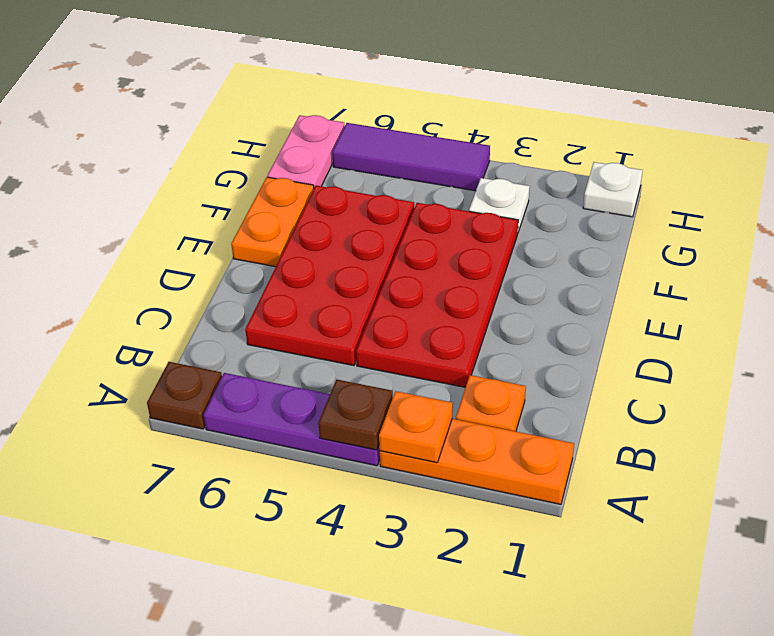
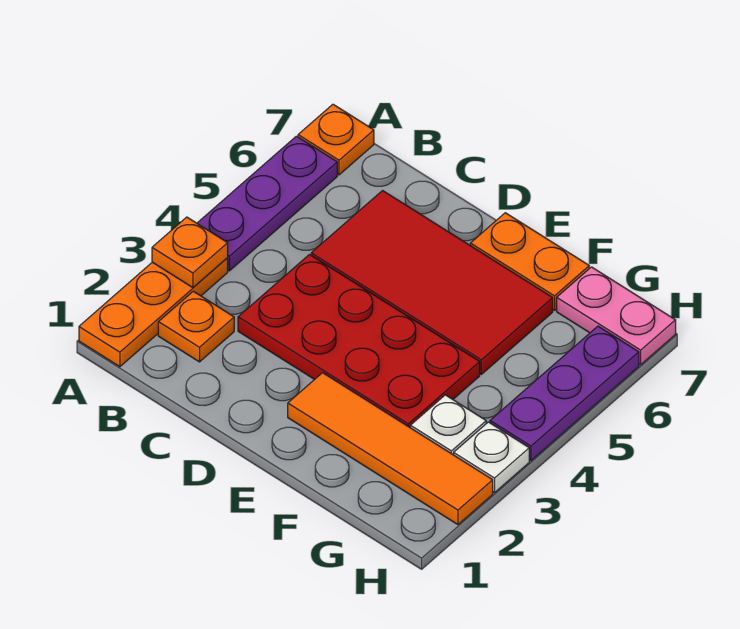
brown 1x1 plate [318,379,393,450] -> none
brown 1x1 plate [147,362,222,429] -> orange 1x1 plate [298,104,374,175]
red 2x4 plate [245,186,414,366] -> red 2x4 tile [311,191,553,374]
none -> orange 1x4 tile [288,373,493,525]
white 1x1 plate [583,162,643,217] -> white 1x1 plate moved to [454,422,529,493]
purple 1x3 tile [332,123,490,191] -> purple 1x3 plate [490,326,639,461]

